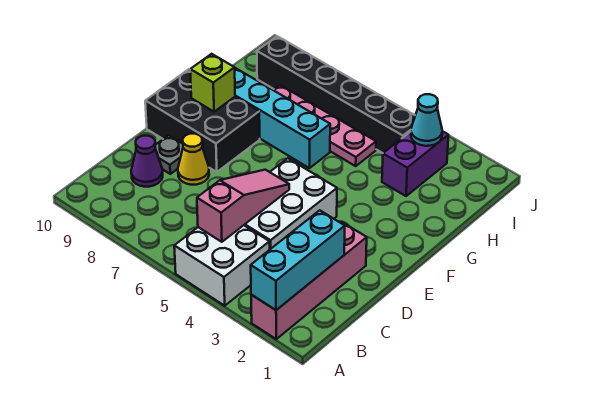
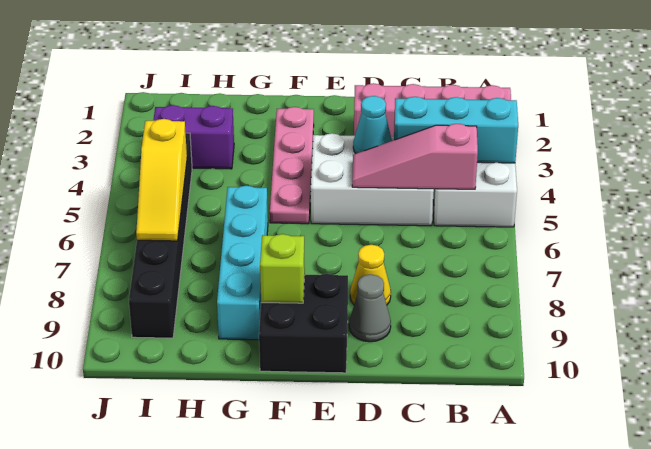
cyan 1x3 brick [251,210,345,310] -> cyan 1x3 brick moved to [394,97,518,163]
purple 1x1 cone [131,136,163,187] -> none
grey 1x1 plate [155,135,183,174] -> grey 1x1 cone [349,274,391,342]
black 2x3 brick [145,69,260,172] -> black 2x2 brick [259,274,348,373]
pink 1x4 plate [273,85,376,166] -> pink 1x4 plate moved to [270,107,314,224]
cyan 1x1 cone [411,94,442,146] -> cyan 1x1 cone moved to [353,96,392,154]
none -> yellow 1x3 slope [136,119,187,241]

